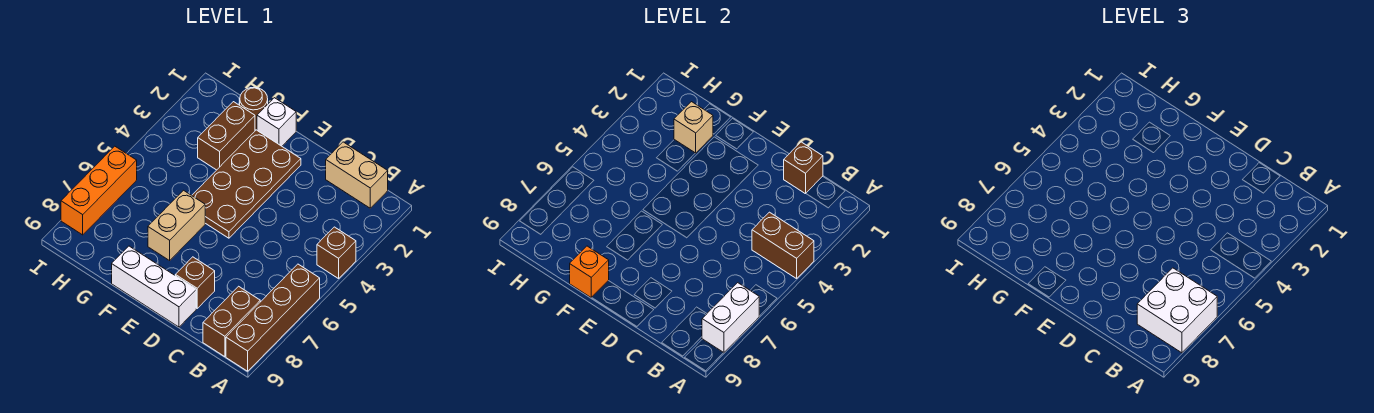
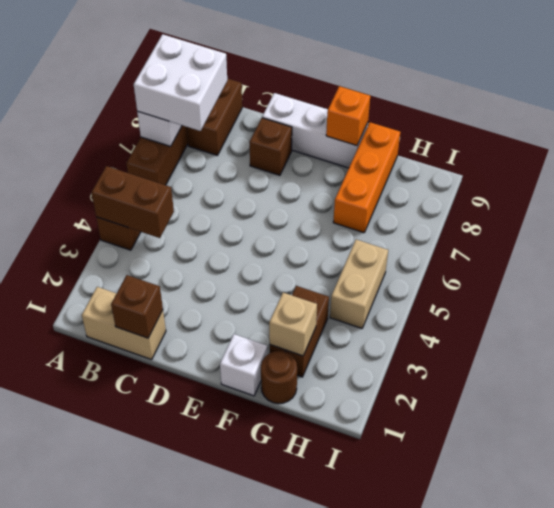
brown 2x4 plate [192,130,301,238] -> none
tan 1x2 brick [148,190,205,260] -> tan 1x2 brick moved to [330,240,388,328]
orange 1x3 brick [61,146,137,235] -> orange 1x3 brick moved to [333,122,400,233]

